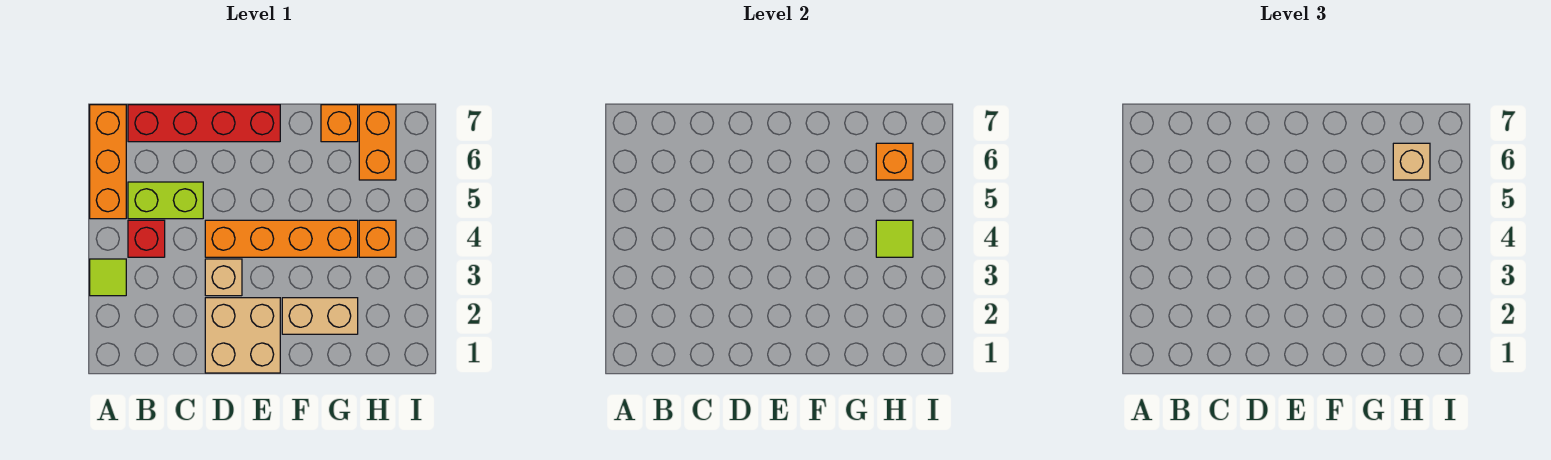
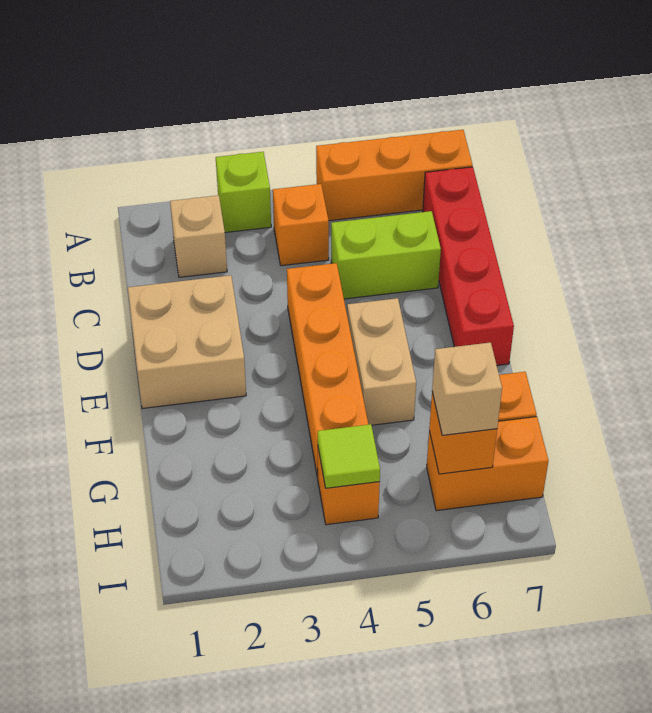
lime 1x1 tile [90,259,126,296] -> lime 1x1 brick [216,152,271,233]
red 1x1 brick [128,220,165,257] -> orange 1x1 brick [273,184,329,266]
lime 1x2 brick [128,182,203,219] -> lime 1x2 brick turned to [331,211,441,299]
tan 1x1 brick [205,259,242,296] -> tan 1x1 brick moved to [170,195,227,277]
tan 1x2 brick [282,298,358,334] -> tan 1x2 brick moved to [347,298,416,425]

